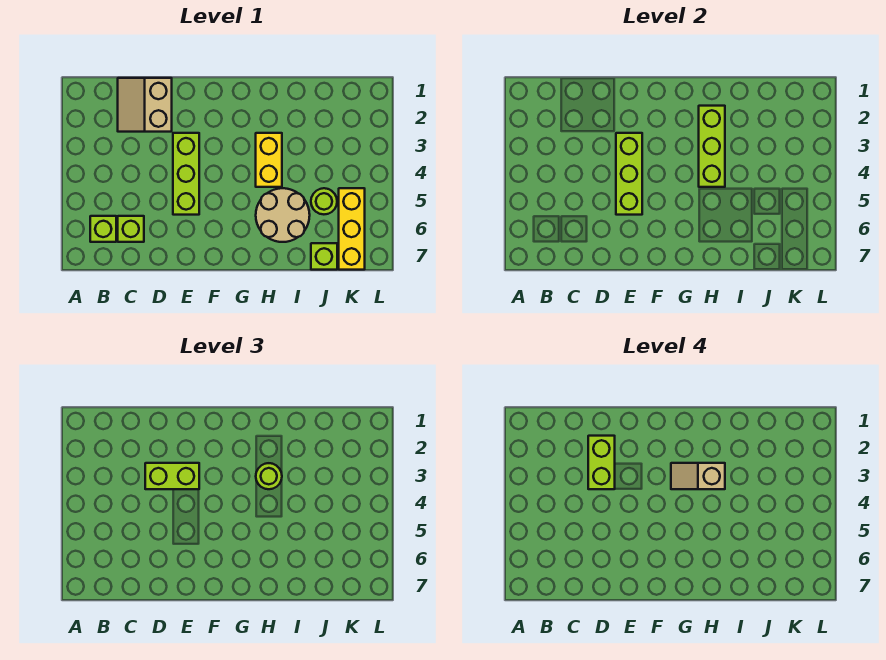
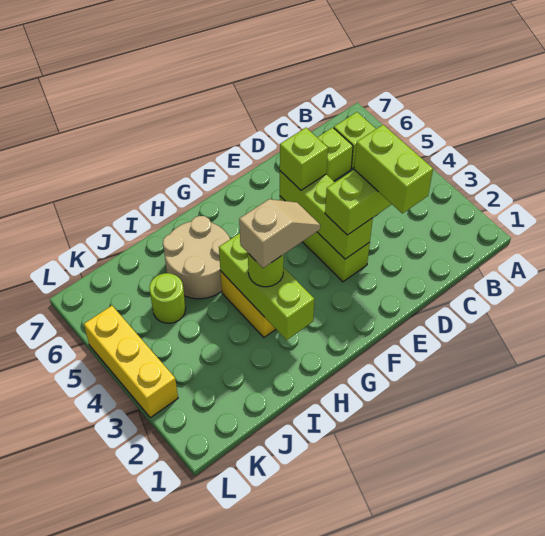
tan 2x2 slope [118,78,172,132] -> none
lime 1x1 brick [311,243,337,270] -> lime 1x1 brick moved to [280,128,328,190]
yellow 1x3 brick [339,188,365,270] -> yellow 1x3 brick moved to [84,306,178,418]

